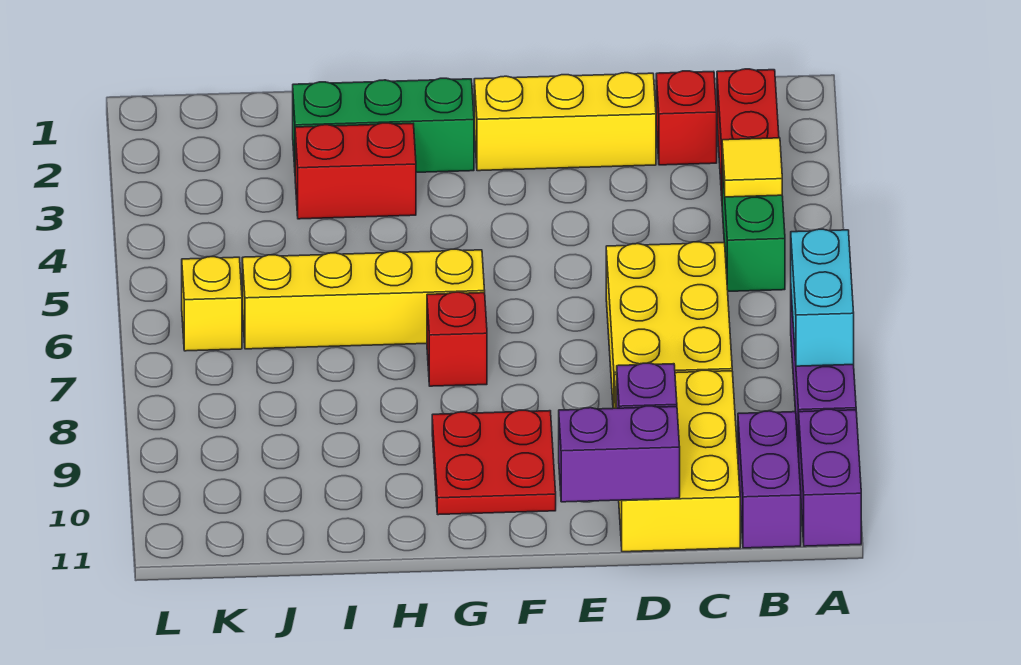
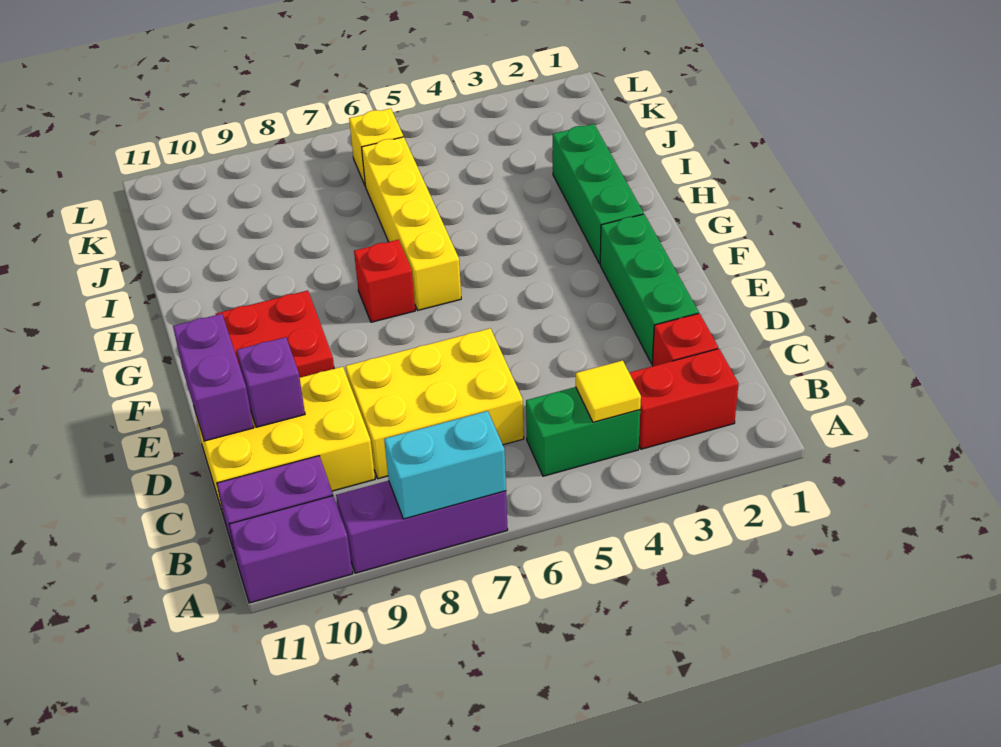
yellow 1x3 brick [474,73,656,171] -> green 1x3 brick [600,214,699,364]
red 1x2 brick [295,123,416,219] -> none

